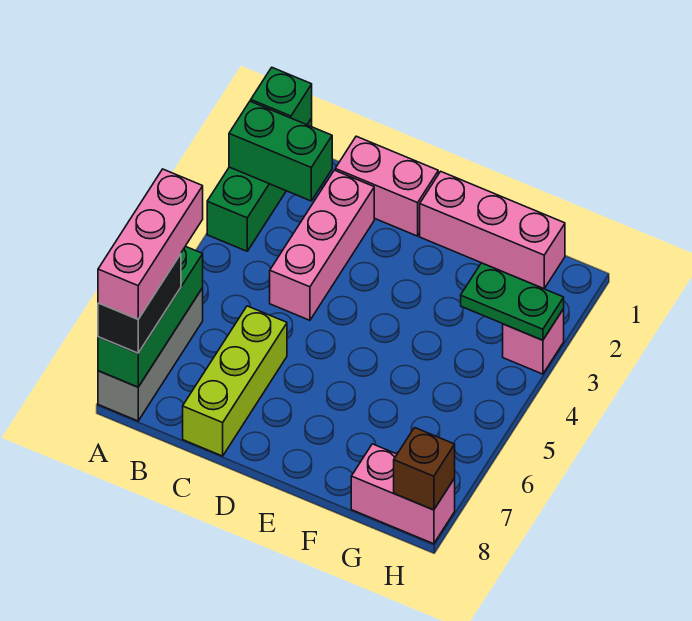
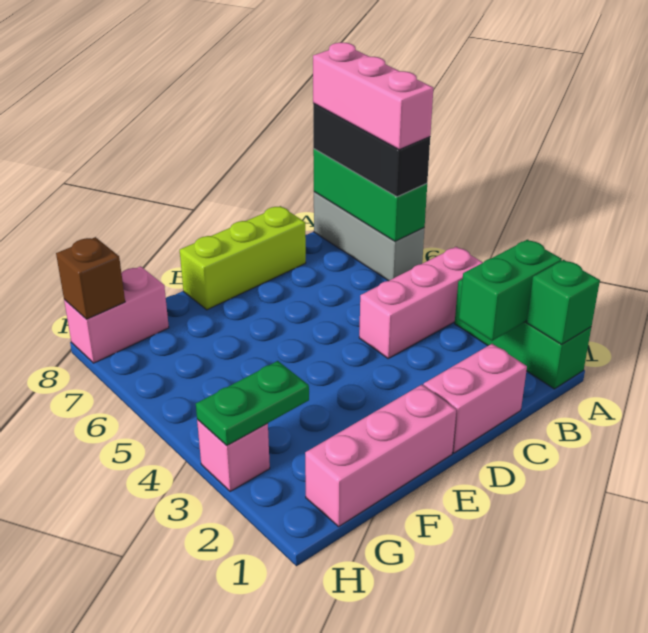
black 1x2 brick [98,254,181,353] -> black 1x3 brick [313,104,430,197]
pink 1x3 brick [270,170,374,320] -> pink 1x3 brick turned to [359,247,483,358]
lime 1x3 brick [183,306,287,456] -> lime 1x3 brick turned to [180,206,306,310]

